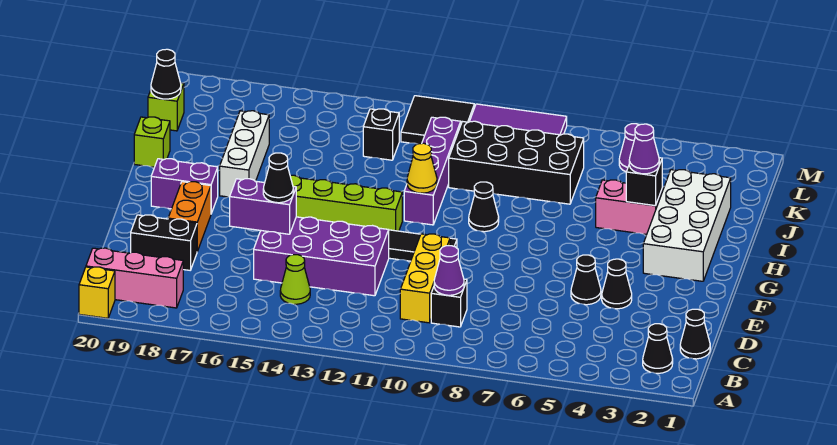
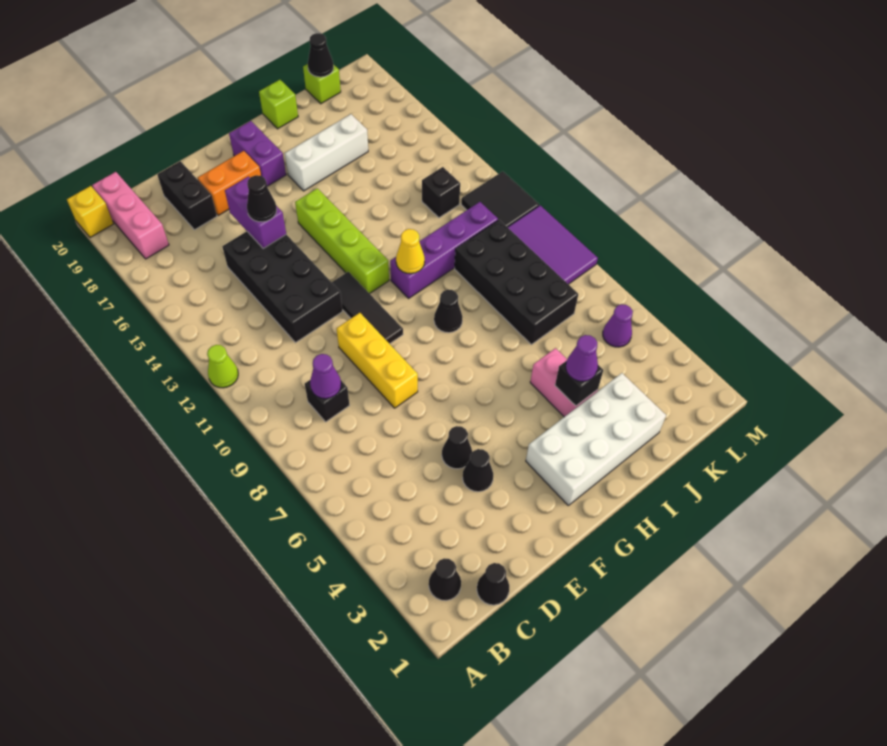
yellow 1x3 brick [400,234,450,323] -> yellow 1x3 brick turned to [337,313,418,408]
lime 1x1 cone [280,255,310,304] -> lime 1x1 cone moved to [207,345,238,388]
purple 2x4 brick [254,217,389,296] -> black 2x4 brick [222,231,343,343]

